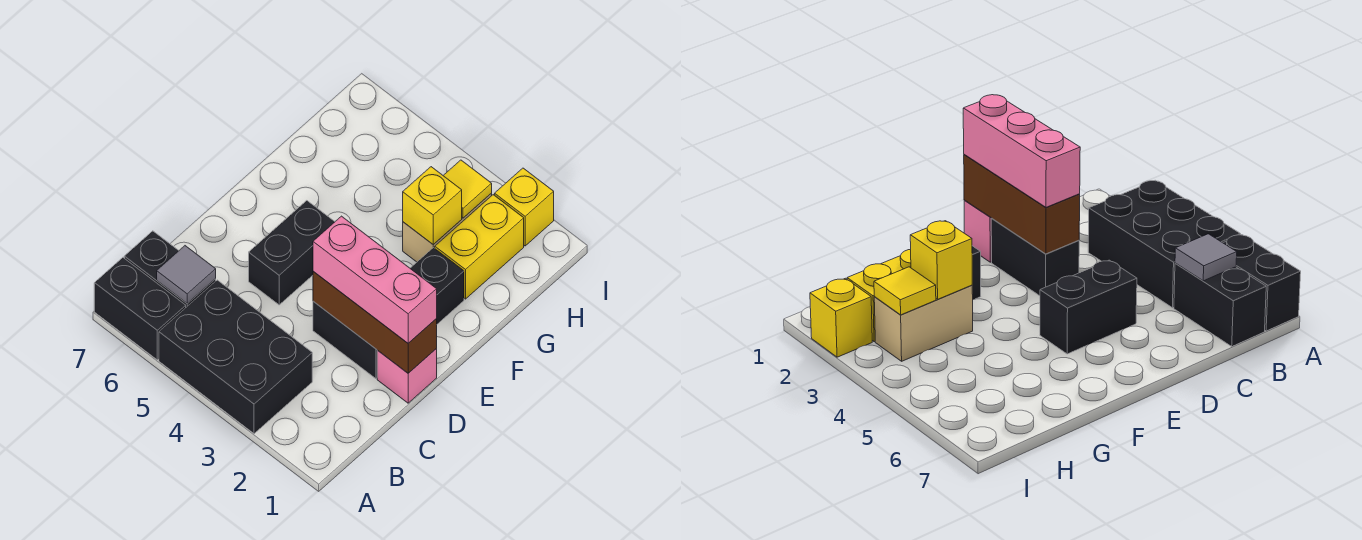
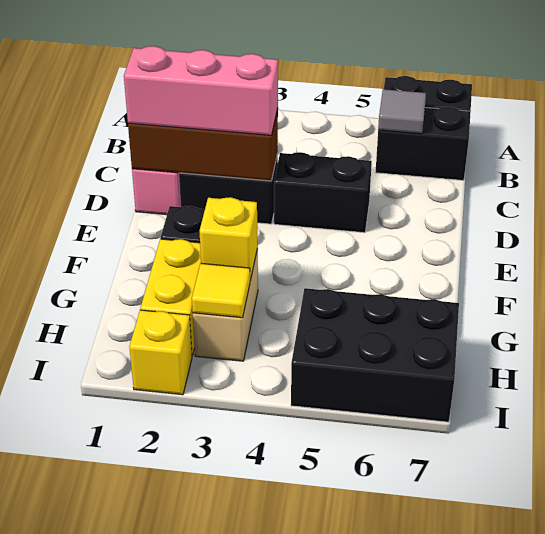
black 2x3 brick [159,280,312,434] -> black 2x3 brick moved to [291,288,459,422]
black 1x2 brick [249,201,335,305] -> black 1x2 brick turned to [274,152,372,233]

